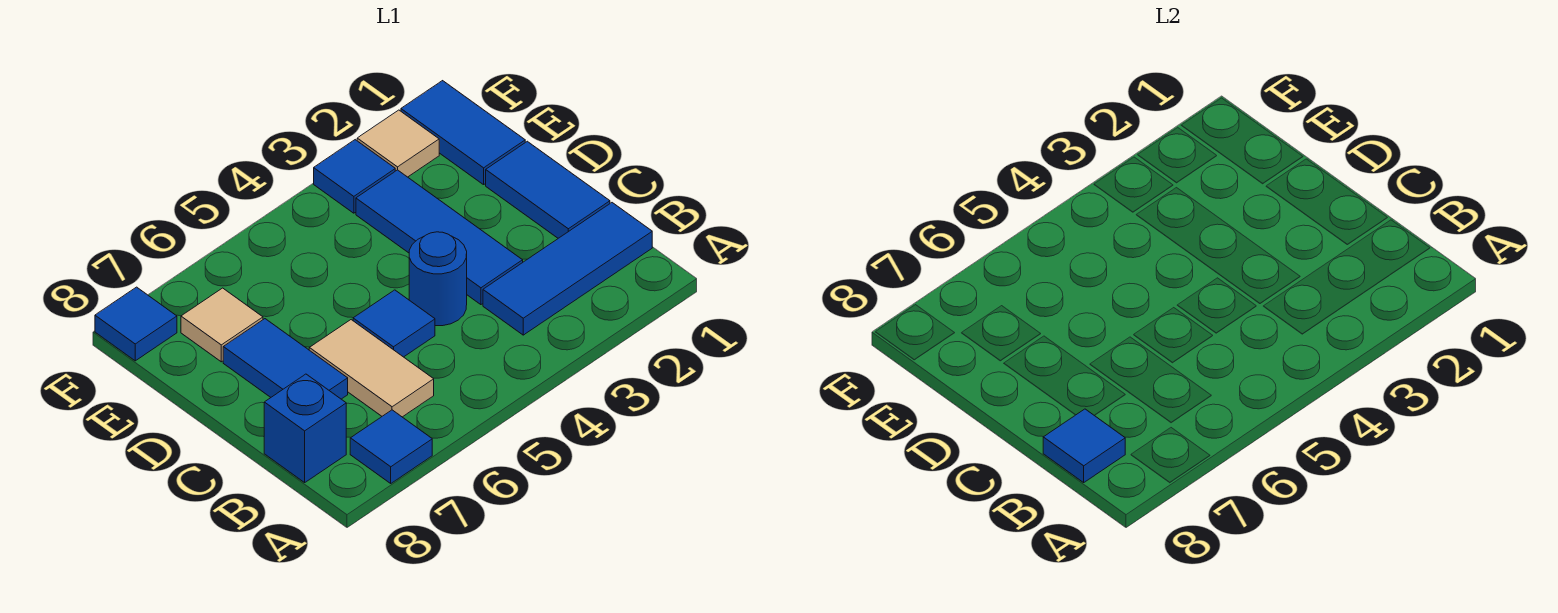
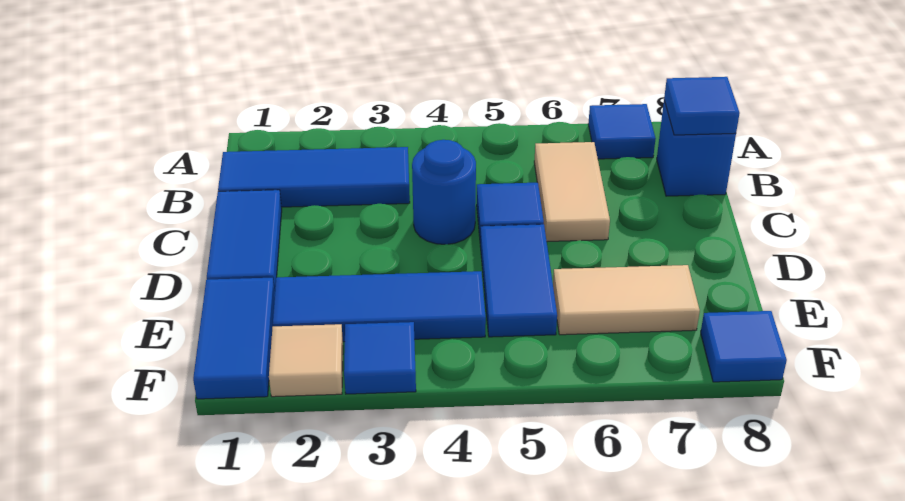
blue 1x3 tile [356,170,523,305] -> blue 1x3 tile turned to [273,271,486,342]
blue 1x2 tile [223,319,348,399] -> blue 1x2 tile moved to [480,224,557,337]
tan 1x1 tile [181,288,263,362] -> tan 1x2 tile [553,265,700,335]

